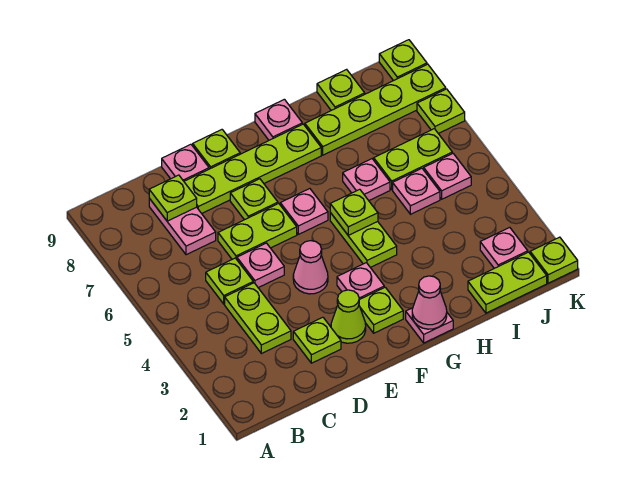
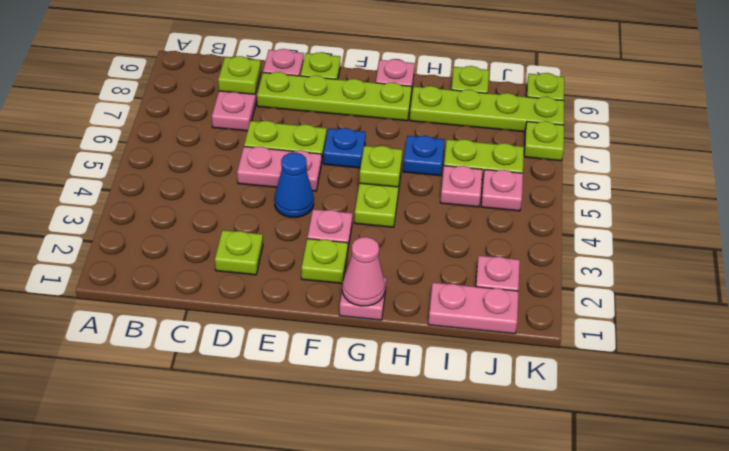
lime 1x2 plate [225,283,291,354] -> none
lime 1x1 plate [206,258,253,304] -> none
pink 1x1 plate [237,243,284,288] -> pink 1x2 plate [237,147,322,191]
lime 1x1 cone [331,290,366,343] -> none
pink 1x1 cone [293,241,328,294] -> blue 1x1 cone [275,153,314,217]
lime 1x1 plate [230,179,278,220] -> none
pink 1x1 plate [280,189,328,234] -> blue 1x1 plate [324,128,366,168]
pink 1x1 plate [343,159,390,200] -> blue 1x1 plate [403,136,445,176]
lime 1x2 plate [468,252,547,313] -> pink 1x2 plate [428,283,519,334]
lime 1x1 plate [530,237,578,283] -> none

